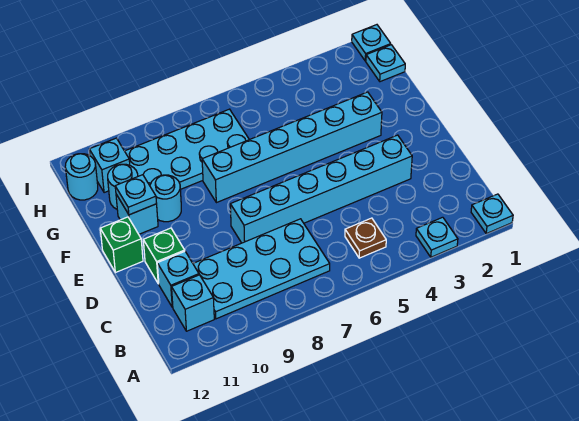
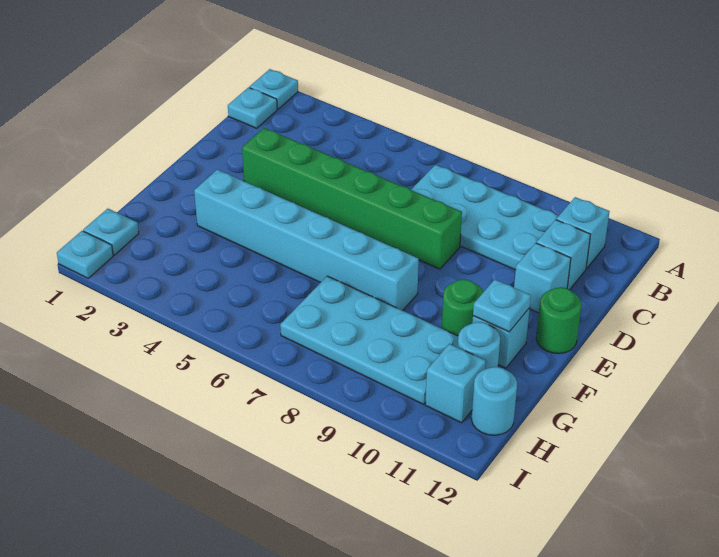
cyan 1x1 plate [416,217,458,257] -> cyan 1x1 plate moved to [228,88,277,128]
brown 1x1 plate [345,218,386,258] -> none
cyan 1x6 brick [230,135,412,243] -> green 1x6 brick [242,128,462,269]
green 1x1 brick [143,228,185,284] -> cyan 1x1 brick [514,243,571,313]
green 1x1 brick [100,217,143,273] -> green 1x1 round brick [536,287,581,354]
cyan 1x1 round brick [150,175,181,222] -> green 1x1 round brick [442,279,483,336]

